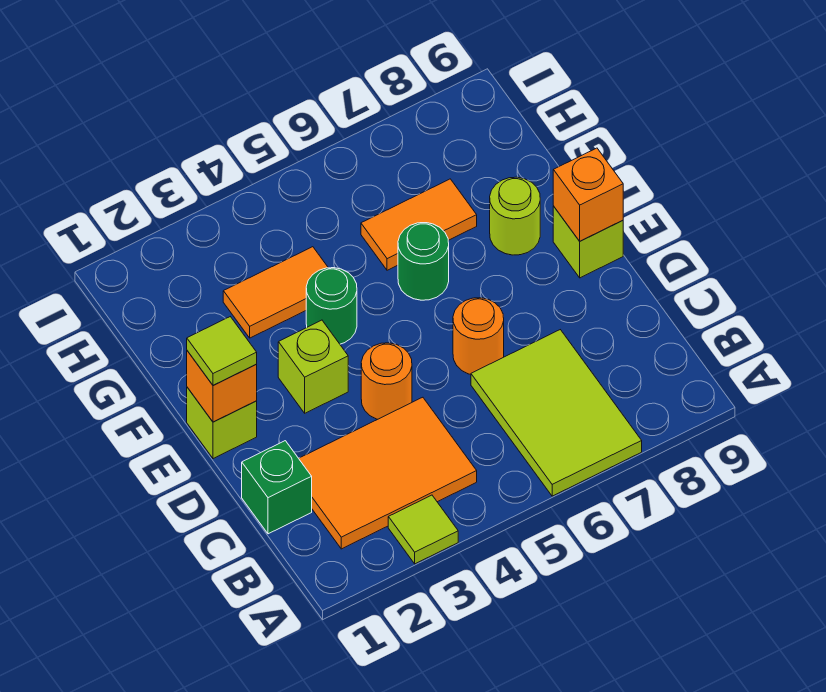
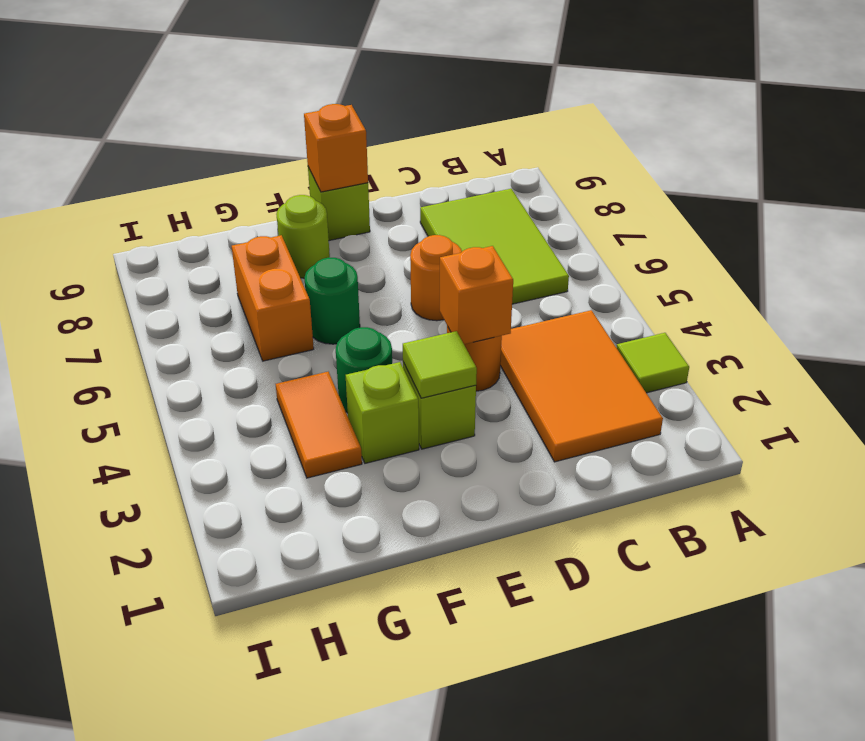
lime 2x3 tile [471,330,642,496] -> lime 2x3 tile turned to [420,189,569,304]
green 1x1 brick [242,441,312,534] -> none
lime 1x1 brick [187,387,257,459] -> lime 1x1 brick moved to [346,362,419,463]
orange 1x1 brick [187,351,257,422] -> orange 1x1 brick moved to [440,246,513,344]
lime 1x1 tile [187,317,257,385] -> lime 1x1 tile moved to [403,331,477,398]
orange 1x2 tile [361,179,477,270] -> orange 1x2 brick [232,235,314,361]

